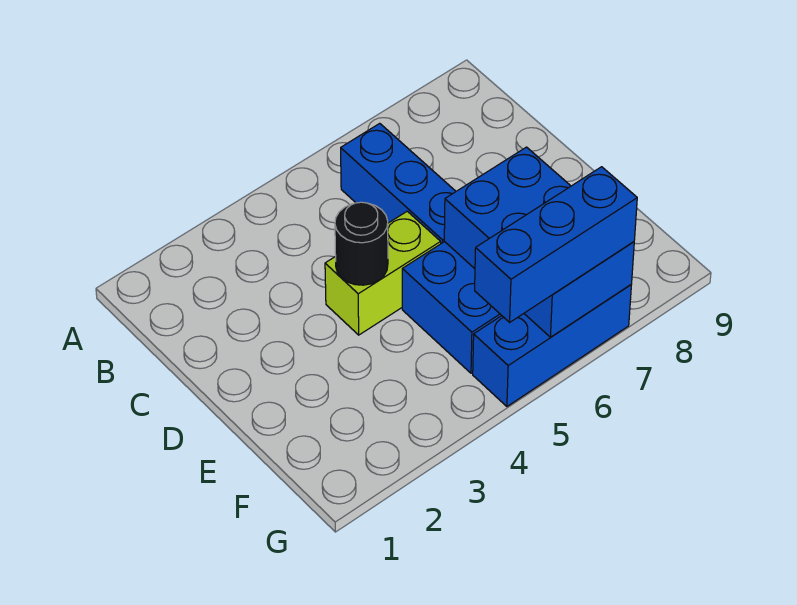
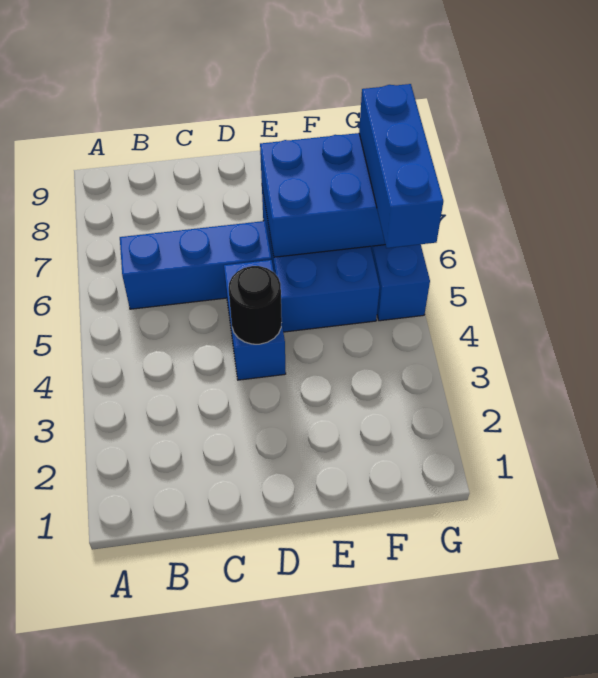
lime 1x2 brick [325,211,441,335] -> blue 1x2 brick [224,260,286,380]

